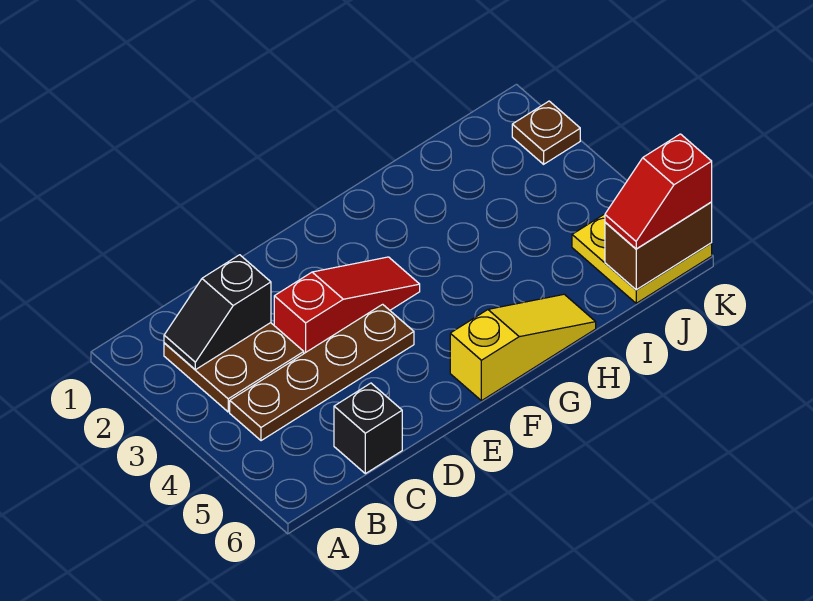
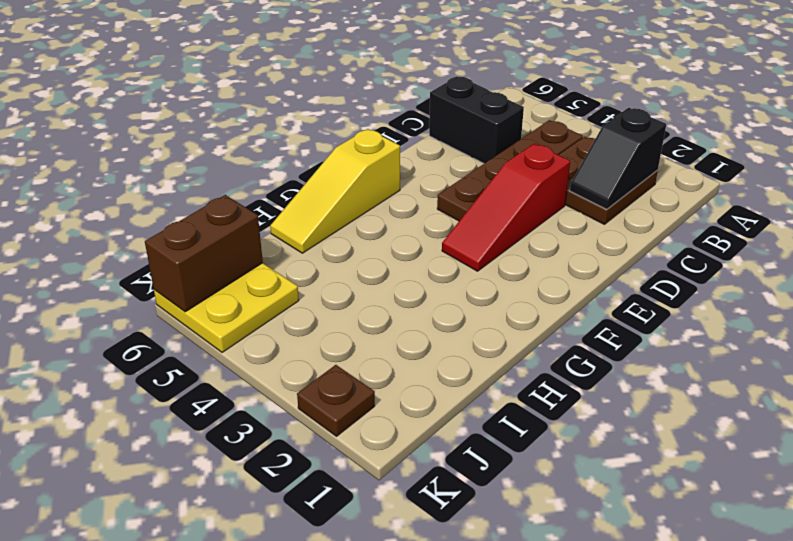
black 1x2 slope [164,255,271,370] -> black 1x2 slope turned to [570,108,666,209]
black 1x1 brick [334,383,402,474] -> black 1x2 brick [429,76,524,163]
red 1x2 slope [605,134,712,249] -> none

